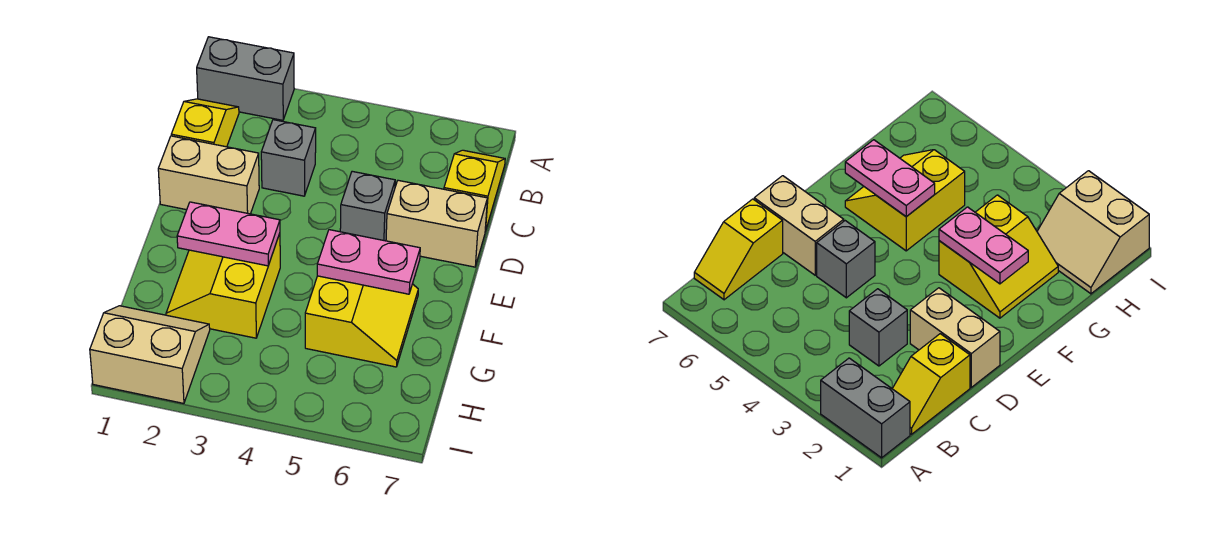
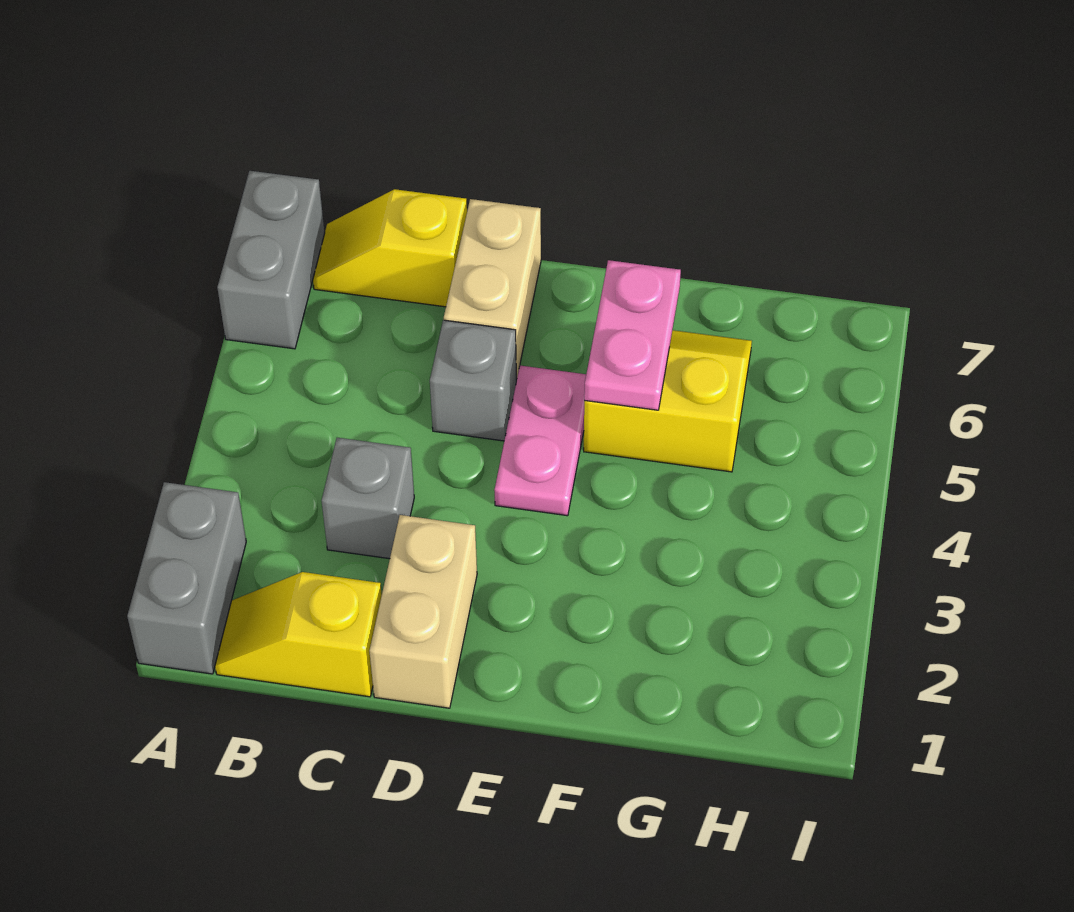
none -> grey 1x2 brick [217,171,325,349]
yellow 2x2 slope [166,233,280,338] -> none
pink 1x2 plate [177,202,280,266] -> pink 1x2 plate moved to [494,366,586,516]
tan 2x2 slope [90,306,210,403] -> none

